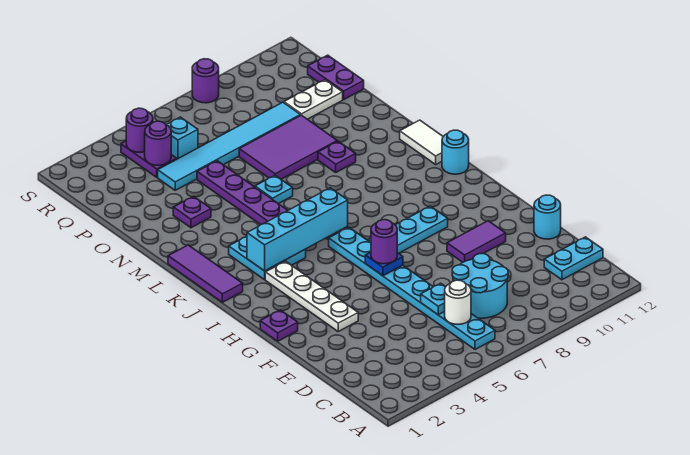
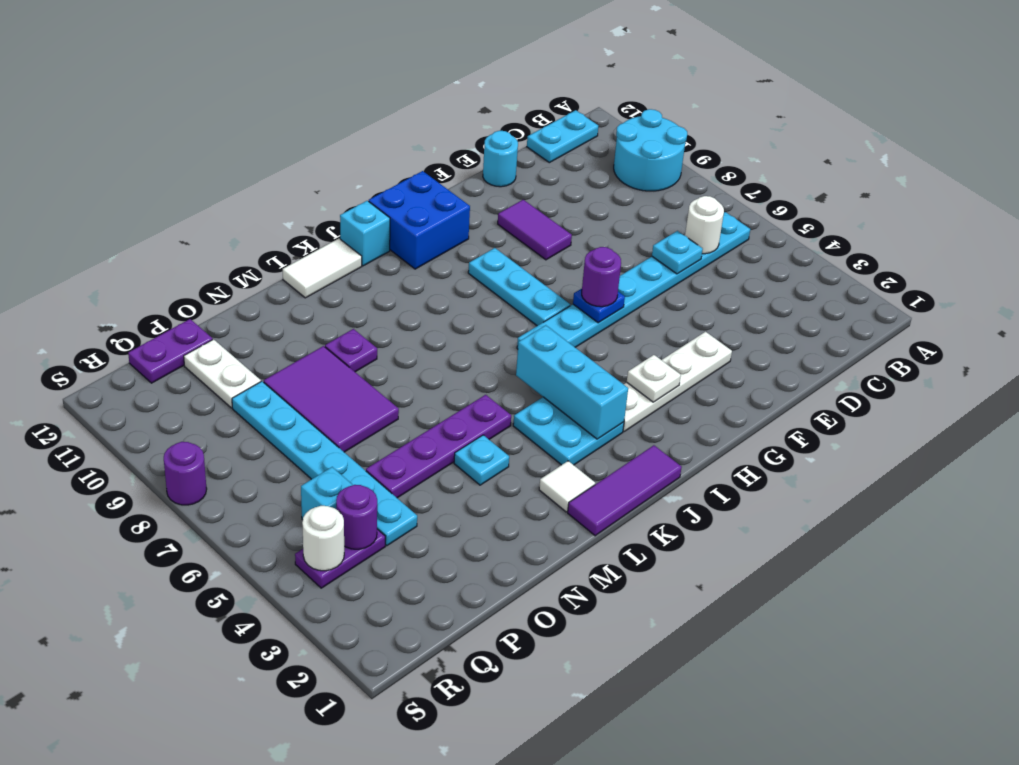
cyan 2x2 round brick [452,254,508,318] -> cyan 2x2 round brick moved to [614,109,687,191]
cyan 1x2 plate [544,237,603,280] -> cyan 1x2 plate turned to [527,110,598,163]
purple 1x1 plate [260,310,298,341] -> none
none -> white 1x1 plate [627,355,681,402]
none -> blue 2x2 brick [369,171,470,269]
cyan 1x4 brick [247,188,348,271] -> cyan 1x3 brick [516,325,628,439]
cyan 1x1 round brick [442,130,469,174] -> cyan 1x1 brick [340,201,390,266]
none -> white 1x1 tile [539,461,595,512]
cyan 1x1 plate [255,175,293,204] -> cyan 1x1 plate moved to [454,435,509,485]
purple 1x1 plate [173,196,211,228] -> none
cyan 1x6 tile [158,102,301,190] -> cyan 1x6 plate [232,381,417,546]
purple 1x1 round brick [126,108,153,152] -> white 1x1 round brick [302,506,344,571]

